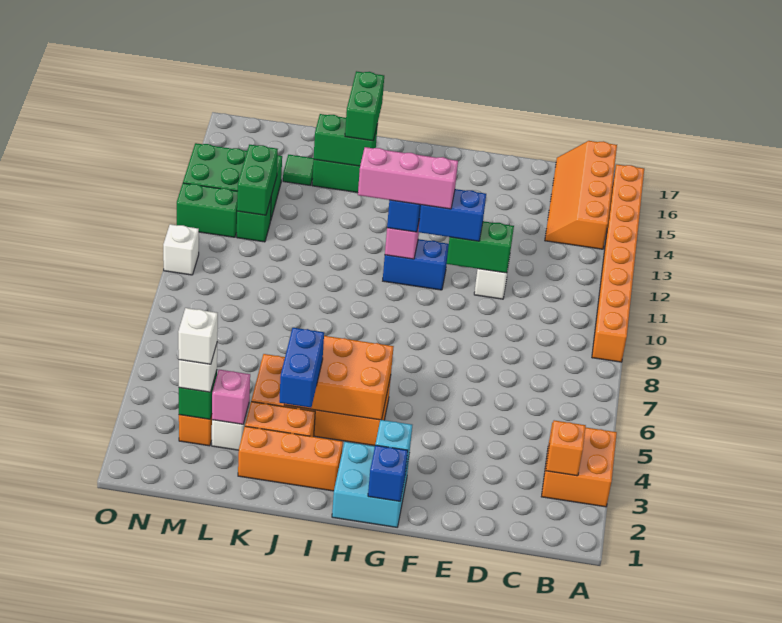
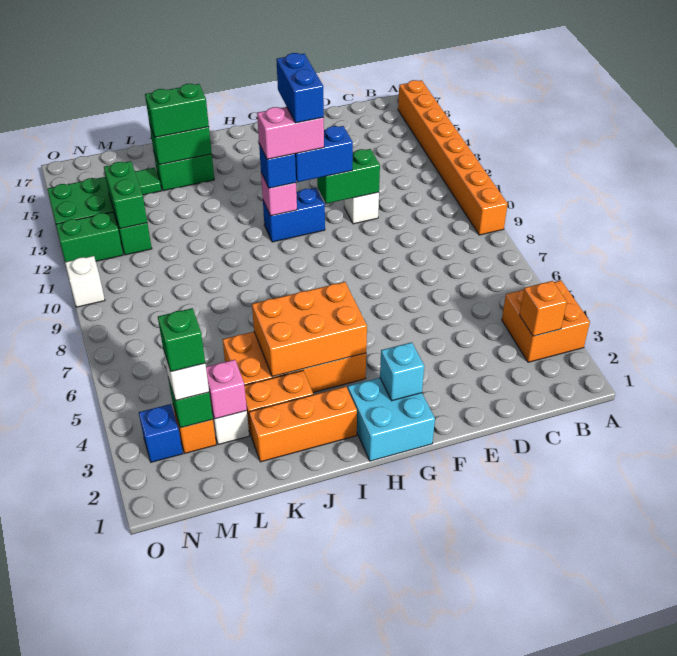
orange 2x4 slope [545,141,617,249] -> none
blue 1x1 brick [368,445,408,501] -> blue 1x1 brick moved to [139,404,183,462]
pink 1x3 brick [358,147,458,209] -> pink 1x2 brick [257,107,324,159]
blue 1x2 brick [279,328,324,407] -> blue 1x2 brick moved to [276,53,324,123]
green 1x2 brick [345,71,384,141] -> green 1x2 brick turned to [145,84,209,137]
white 1x1 brick [178,308,218,364] -> green 1x1 brick [158,308,205,372]

